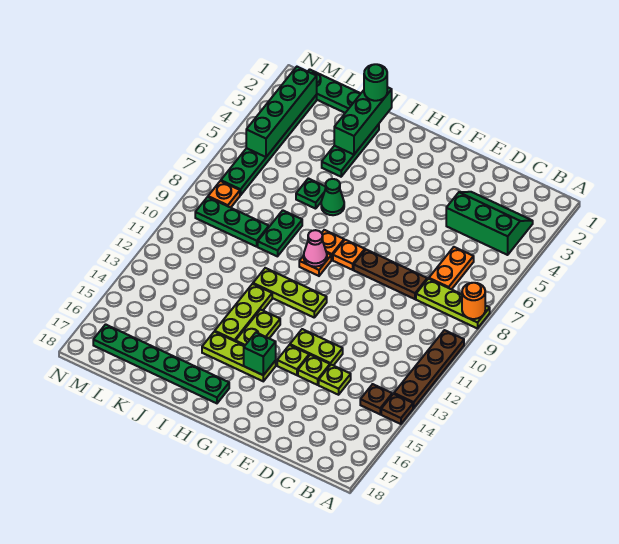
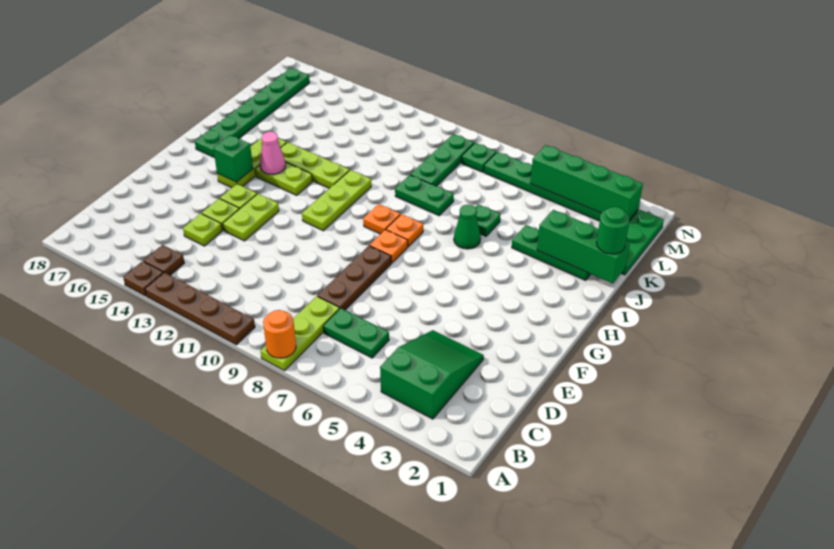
green 2x3 slope [446,192,533,255] -> green 2x3 slope turned to [380,330,484,419]
orange 1x2 plate [429,247,474,289] -> green 1x2 plate [323,308,389,358]
pink 1x1 cone [304,230,327,267] -> pink 1x1 cone moved to [260,132,286,174]
orange 1x1 plate [208,181,240,208] -> green 1x1 plate [462,143,496,172]

